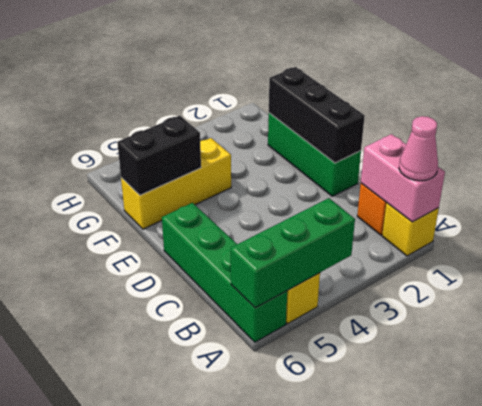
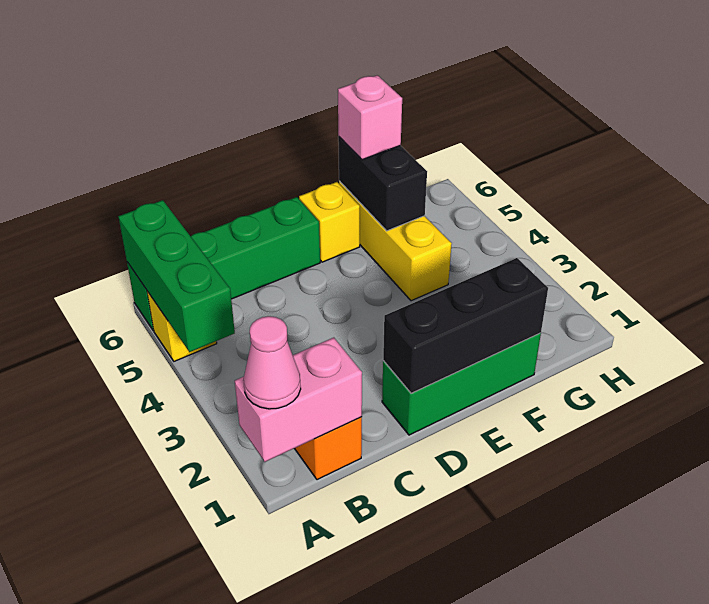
yellow 1x1 brick [382,203,439,256] -> yellow 1x1 brick moved to [299,182,360,262]
none -> pink 1x1 brick [338,75,402,160]

